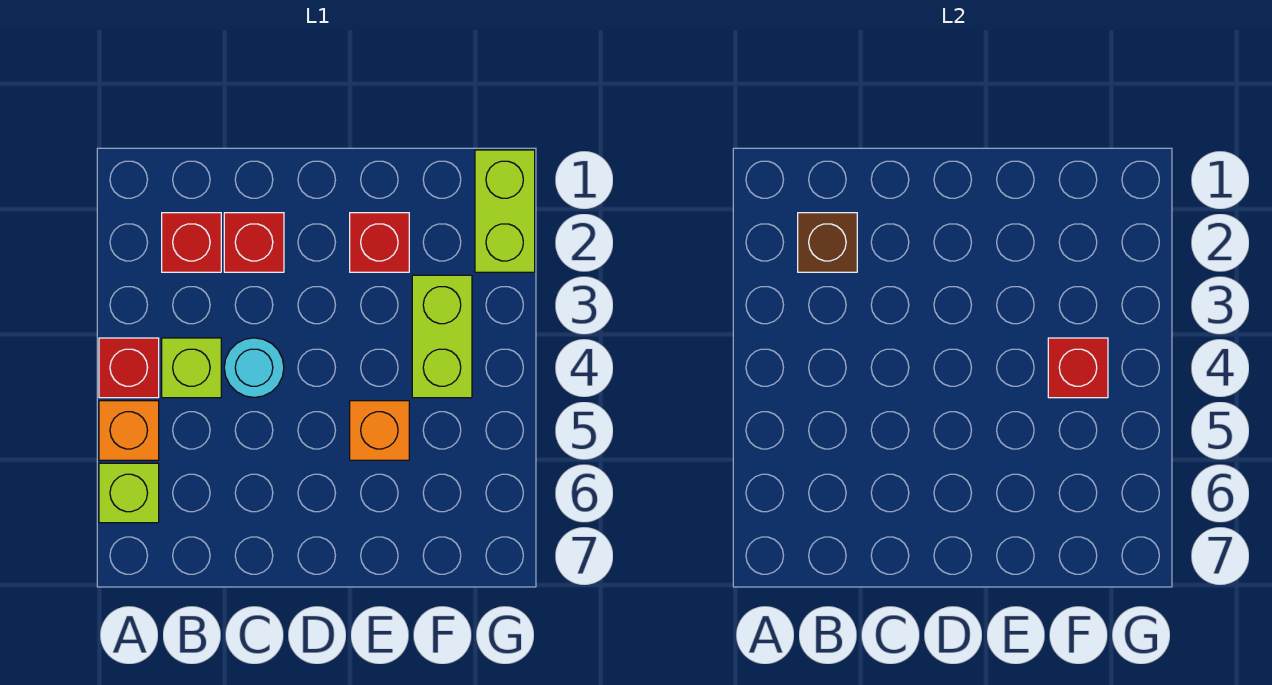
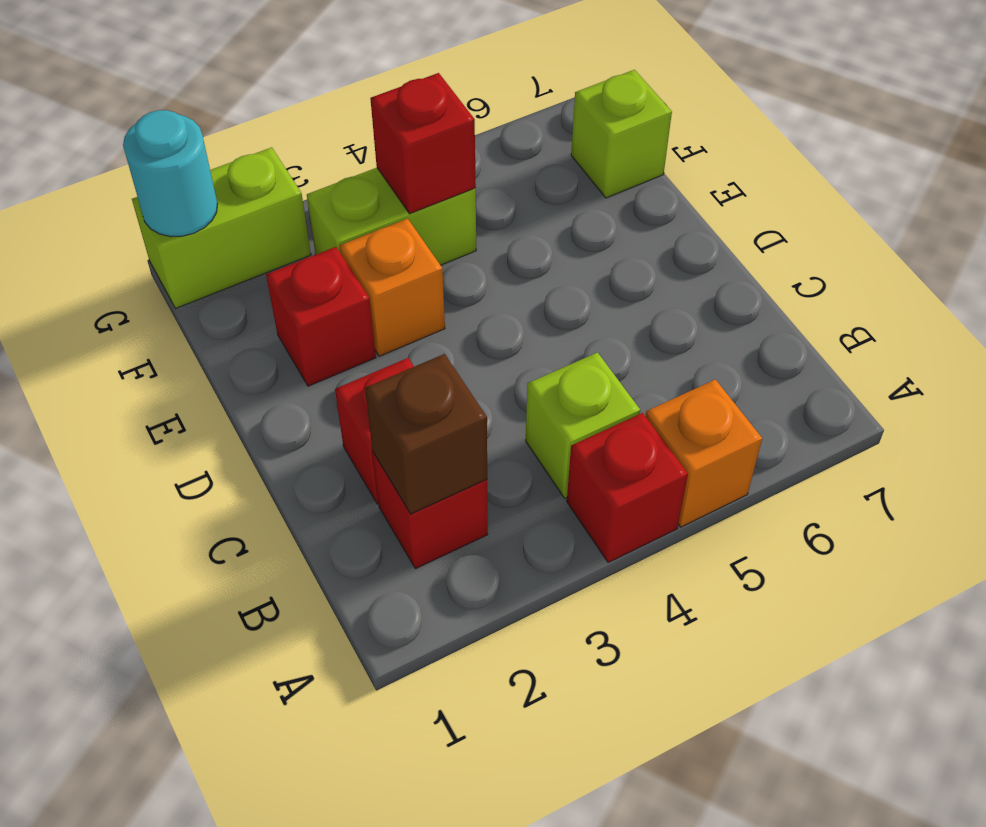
lime 1x1 brick [99,463,159,523] -> lime 1x1 brick moved to [571,70,672,198]
cyan 1x1 round brick [224,338,284,397] -> cyan 1x1 round brick moved to [123,110,218,237]
orange 1x1 brick [350,401,409,460] -> orange 1x1 brick moved to [340,219,445,356]

